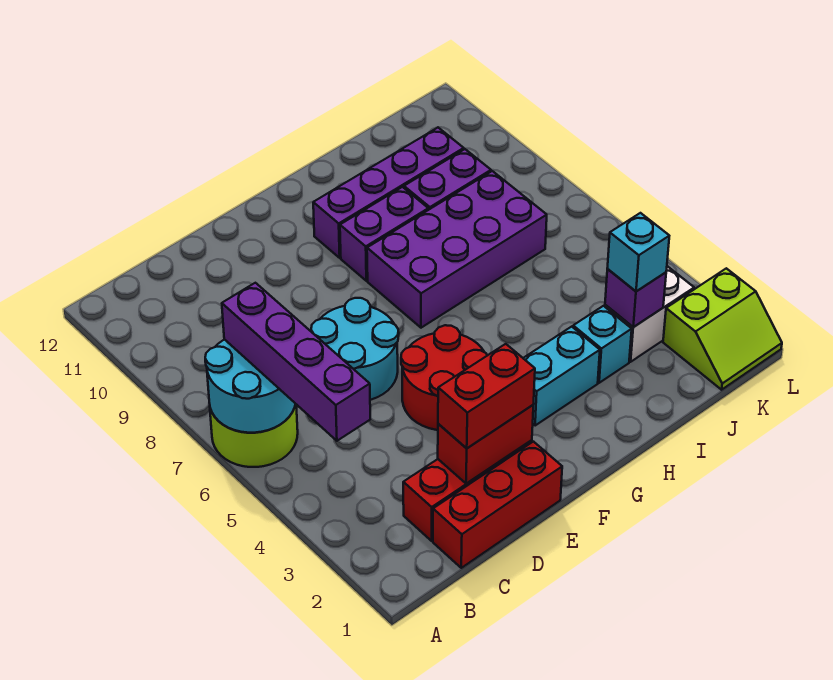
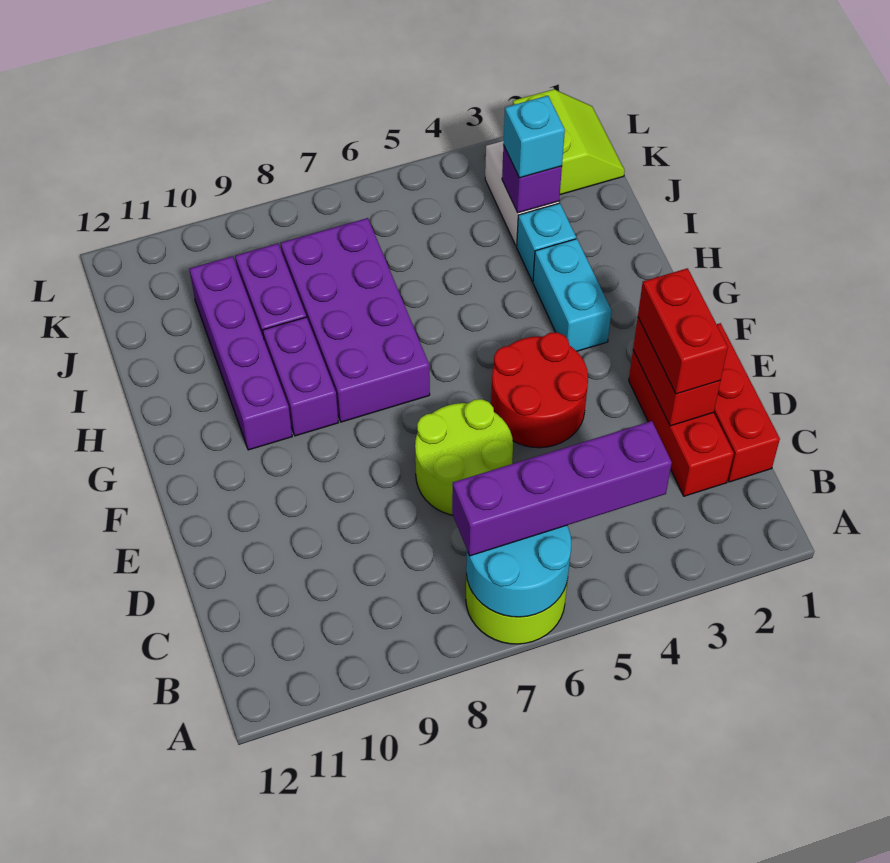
cyan 2x2 round brick [311,298,399,400] -> lime 2x2 round brick [415,399,513,515]

